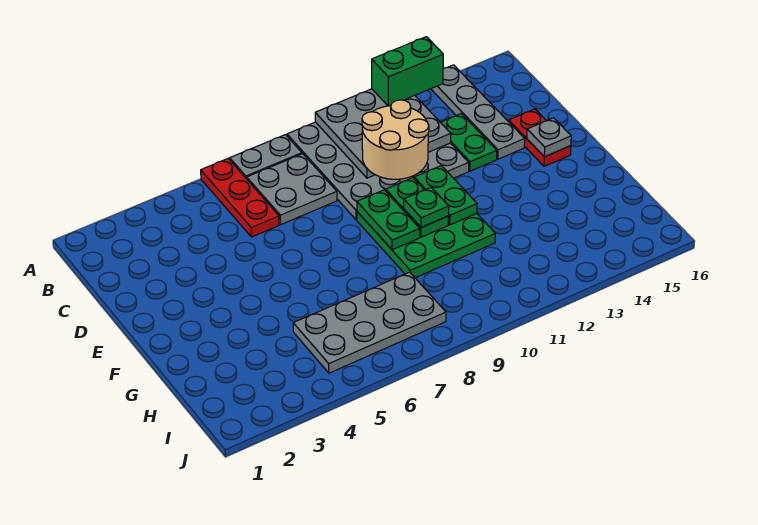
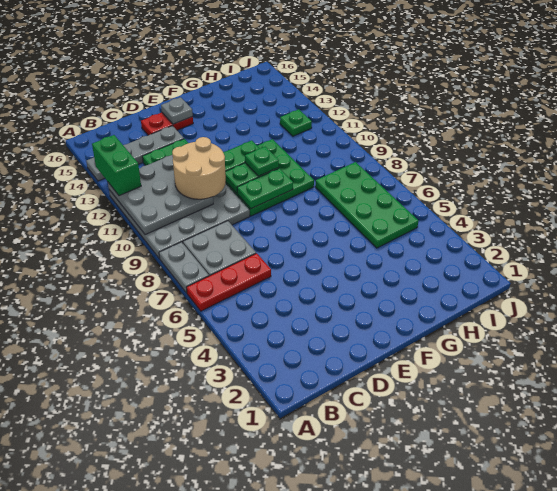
grey 2x4 plate [293,272,446,373] -> green 2x4 plate [315,162,418,248]
none -> green 1x1 plate [280,109,312,136]

